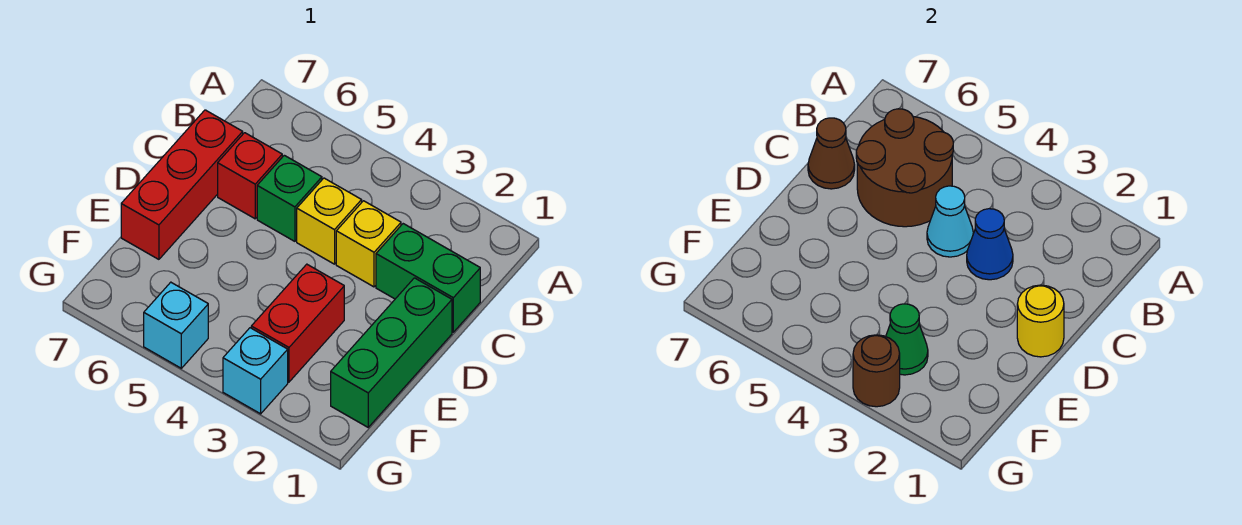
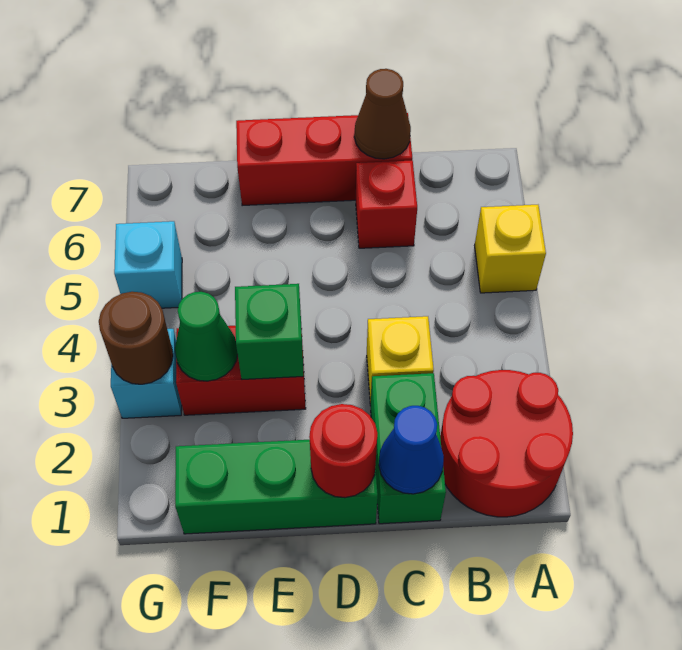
none -> red 2x2 round brick [440,370,573,517]
brown 2x2 round brick [856,109,953,227] -> none
blue 1x1 cone [967,209,1013,280] -> blue 1x1 cone moved to [379,406,444,494]
yellow 1x1 brick [297,178,362,264] -> yellow 1x1 brick moved to [475,205,546,293]
cyan 1x1 cone [927,186,973,257] -> none
green 1x1 brick [257,155,322,241] -> green 1x1 brick moved to [235,284,304,379]
yellow 1x1 round brick [1017,285,1064,357] -> red 1x1 round brick [309,404,377,498]

